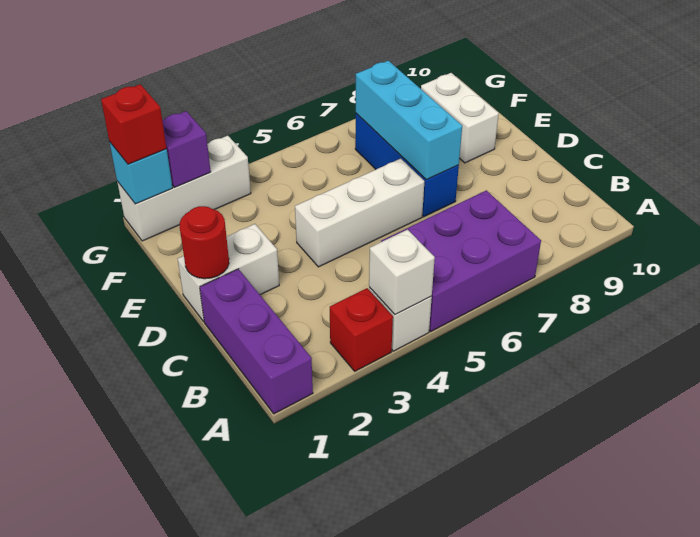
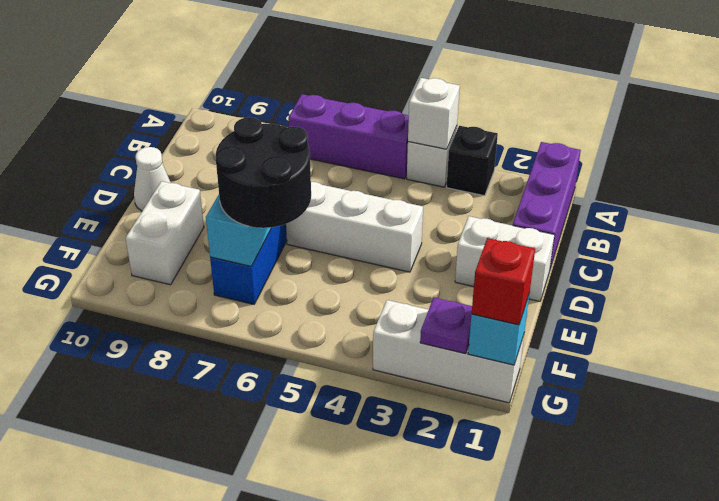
red 1x1 brick [330,288,393,371] -> black 1x1 brick [447,126,498,196]
purple 2x3 brick [381,190,541,331] -> purple 1x3 brick [288,94,409,179]
red 1x1 round brick [180,206,229,279] -> none
none -> white 1x1 cone [134,147,171,211]
none -> black 2x2 round brick [216,117,311,228]
purple 1x1 brick [162,111,211,187] -> purple 1x1 plate [420,298,472,354]

